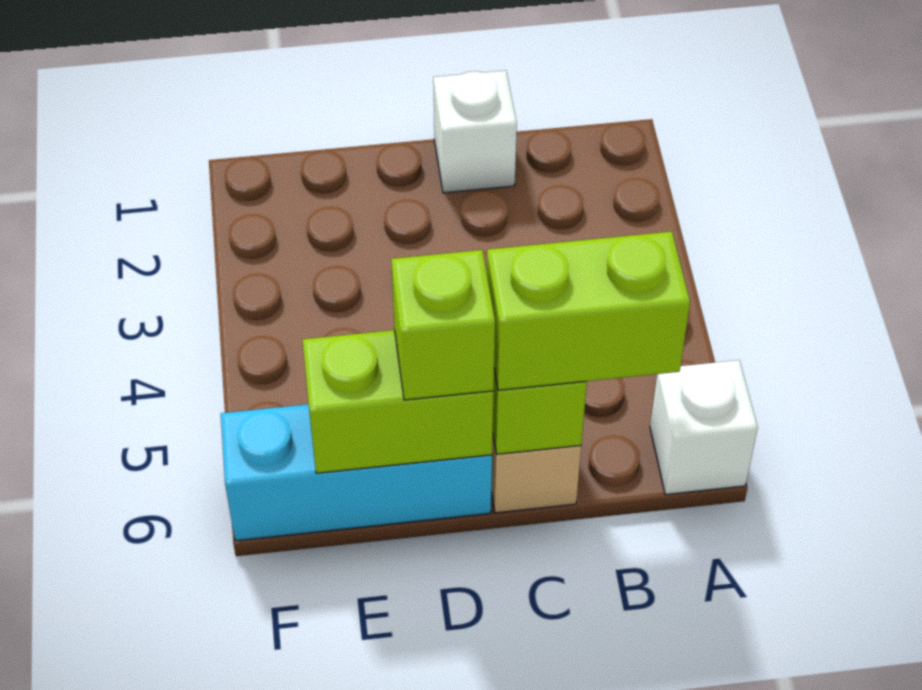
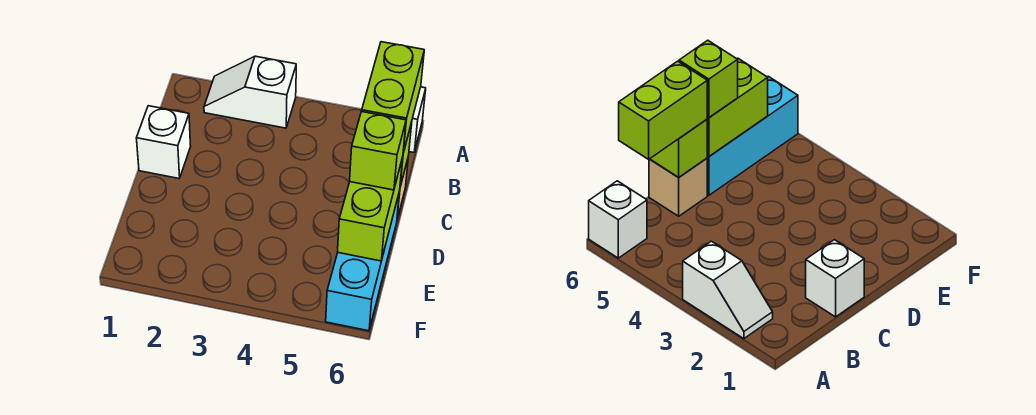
none -> white 1x2 slope [204,56,296,128]

